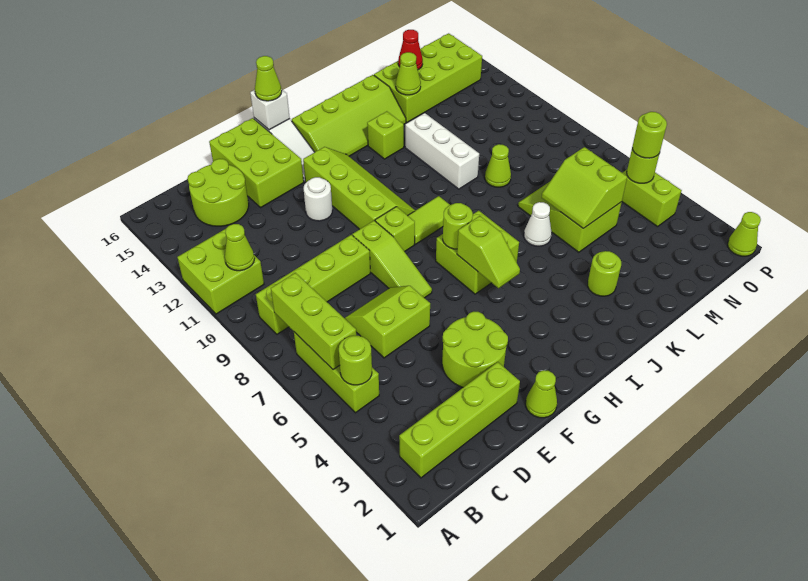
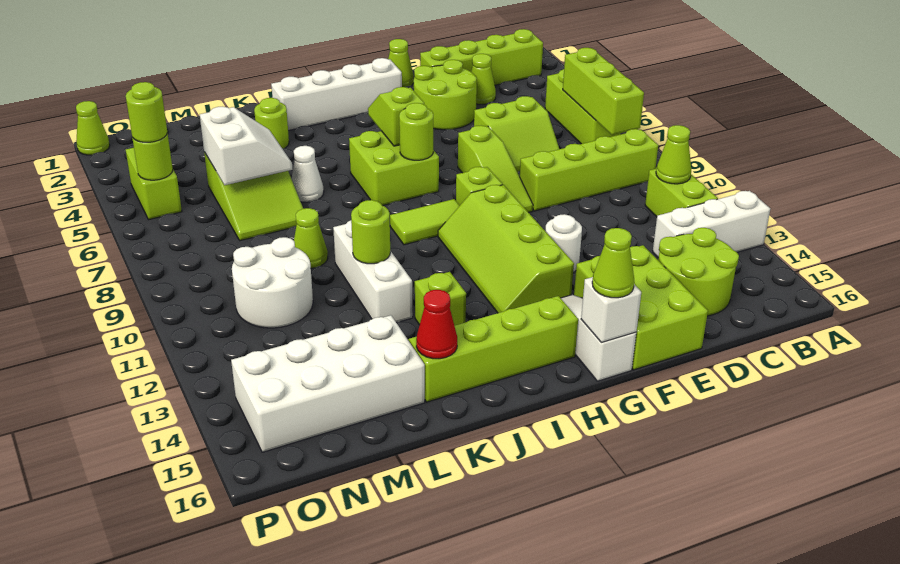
lime 2x2 brick [177,229,264,314] -> lime 1x2 brick [645,169,718,217]
none -> white 1x3 brick [653,191,770,258]
lime 1x1 round brick [339,336,372,385] -> lime 1x1 round brick moved to [351,200,390,264]
lime 1x3 slope [352,221,432,298] -> lime 1x3 slope turned to [458,126,533,213]
none -> white 1x4 brick [271,58,402,131]
lime 2x2 slope [542,147,627,229] -> white 2x2 slope [200,106,292,185]
lime 2x4 brick [374,33,482,122] -> white 2x4 brick [231,315,425,452]
lime 1x1 cone [396,52,421,95] -> lime 1x1 cone moved to [471,54,496,105]
none -> white 2x2 round brick [232,237,313,328]
red 1x1 cone [398,30,423,70] -> red 1x1 cone moved to [416,290,457,359]

